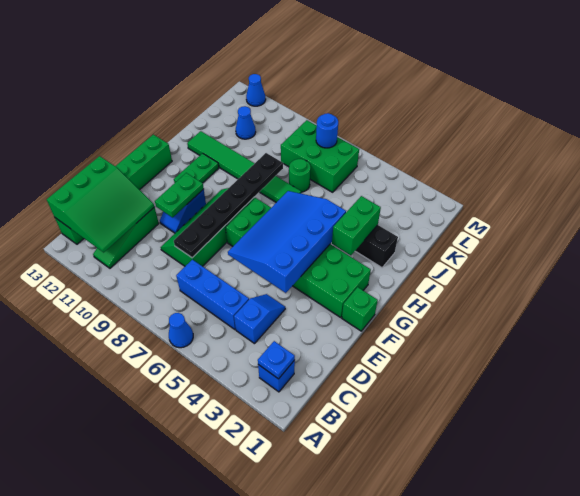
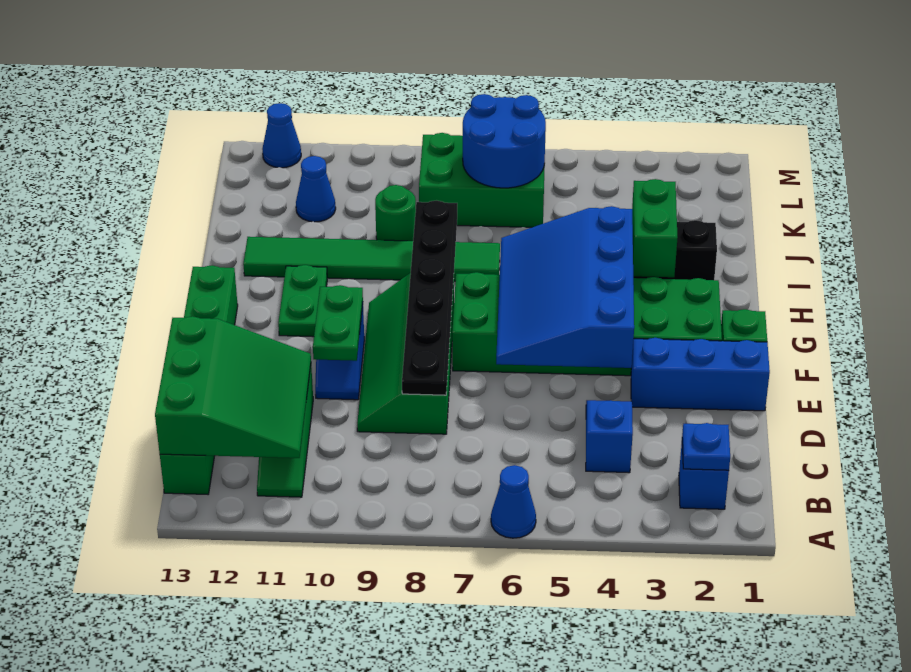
blue 1x3 brick [176,260,249,330] -> blue 1x3 brick moved to [631,338,770,411]
green 1x1 round brick [289,159,311,192] -> green 1x1 round brick moved to [375,185,416,241]
blue 1x1 round brick [316,113,338,148] -> blue 2x2 round brick [463,94,546,188]

